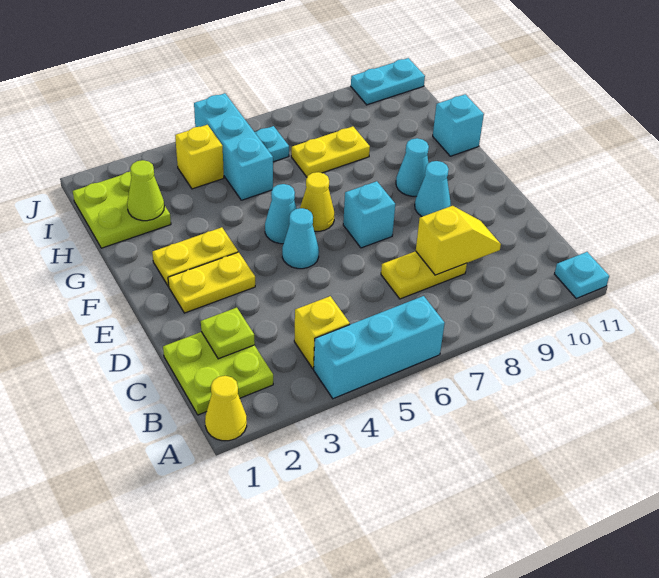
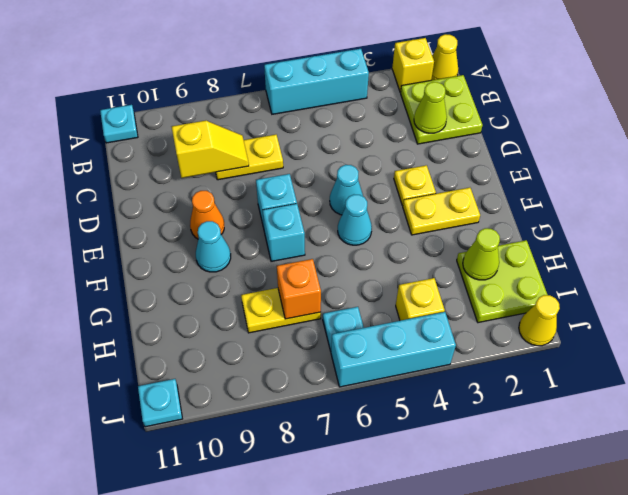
yellow 1x1 brick [294,296,350,369] -> yellow 1x1 brick moved to [392,38,434,92]
lime 1x1 plate [201,308,255,359] -> lime 1x1 cone [414,82,447,133]
yellow 1x2 slope [416,206,501,275] -> yellow 1x2 slope turned to [172,121,249,178]
yellow 1x2 plate [168,252,255,313] -> yellow 1x1 plate [394,165,436,206]
cyan 1x1 cone [415,161,451,217] -> orange 1x1 cone [190,191,224,239]
yellow 1x1 cone [300,172,334,231] -> yellow 1x1 cone moved to [519,295,560,346]
cyan 1x1 brick [433,94,484,156] -> cyan 1x1 brick moved to [263,204,305,262]
cyan 1x3 brick [194,93,273,200] -> cyan 1x3 brick turned to [331,312,456,387]
none -> orange 1x1 brick [277,259,321,319]
cyan 1x2 plate [351,58,425,105] -> cyan 1x1 plate [138,379,182,427]

